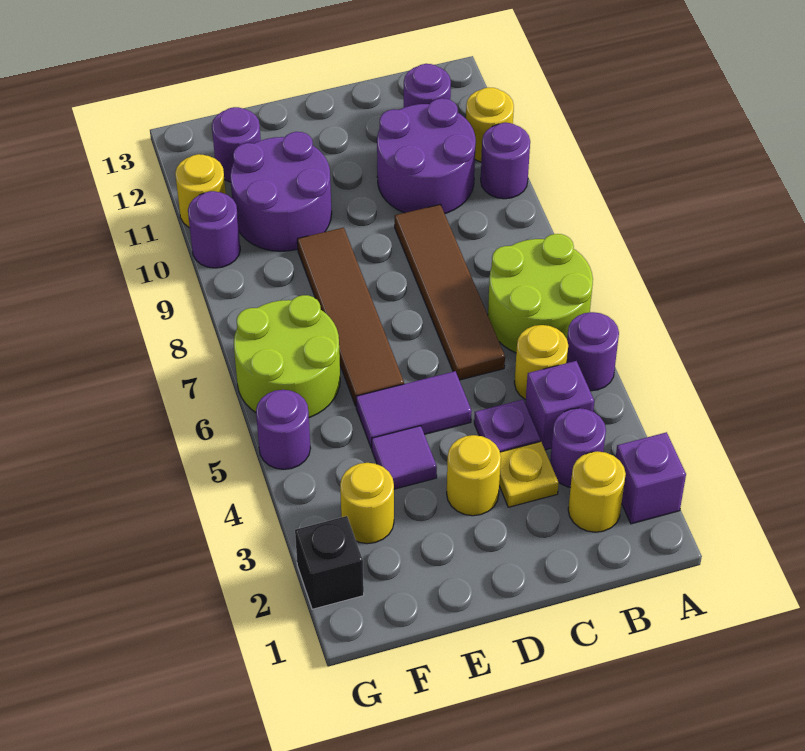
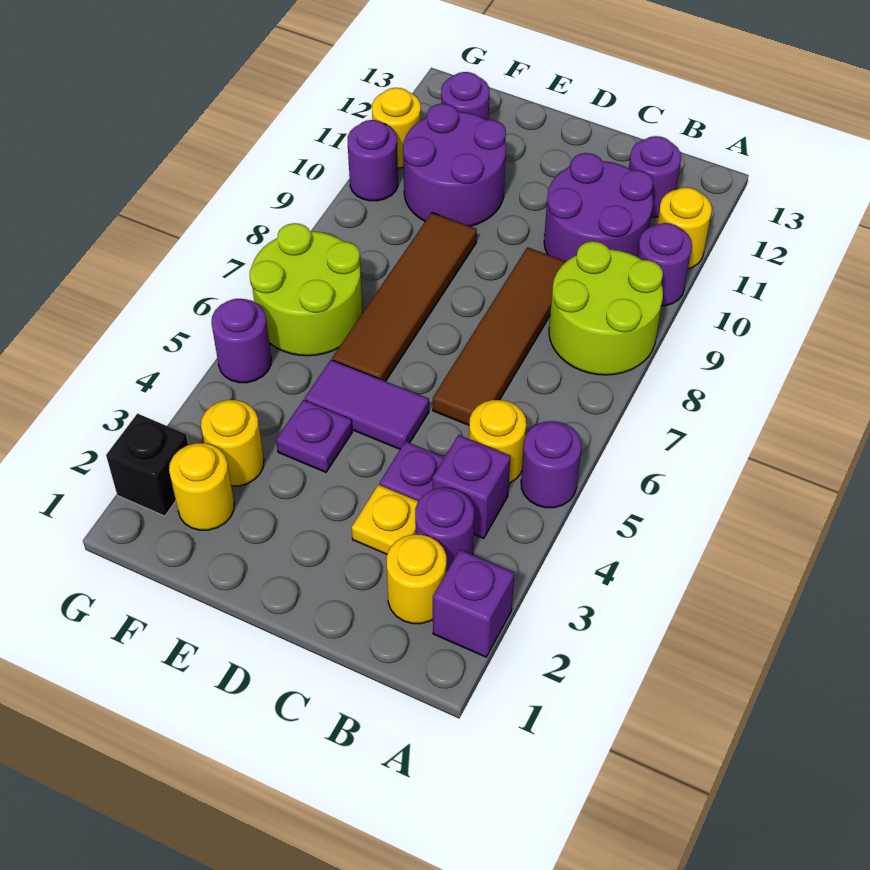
lime 2x2 round brick [488,234,593,353] -> lime 2x2 round brick moved to [549,241,663,375]
yellow 1x1 round brick [447,435,501,516] -> yellow 1x1 round brick moved to [169,443,234,530]
purple 1x1 tile [372,426,437,489] -> purple 1x1 plate [276,400,352,472]

